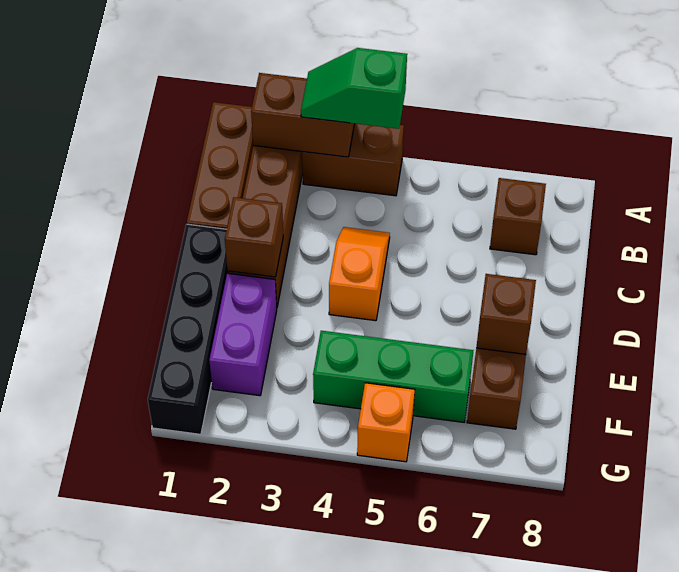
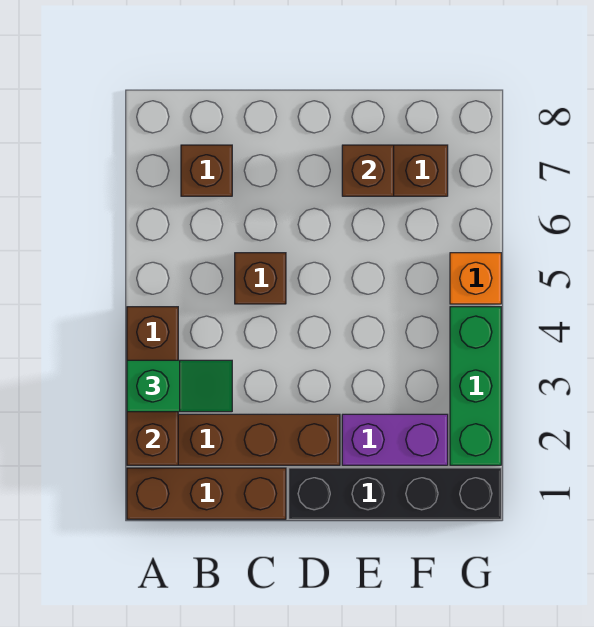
green 1x2 slope [301,48,407,129] -> green 1x2 slope turned to [127,360,232,412]
orange 1x2 slope [329,227,390,321] -> none
brown 1x1 brick [225,197,283,277] -> brown 1x1 brick moved to [235,253,286,304]
green 1x3 brick [313,331,473,422] -> green 1x3 brick moved to [450,307,501,465]

